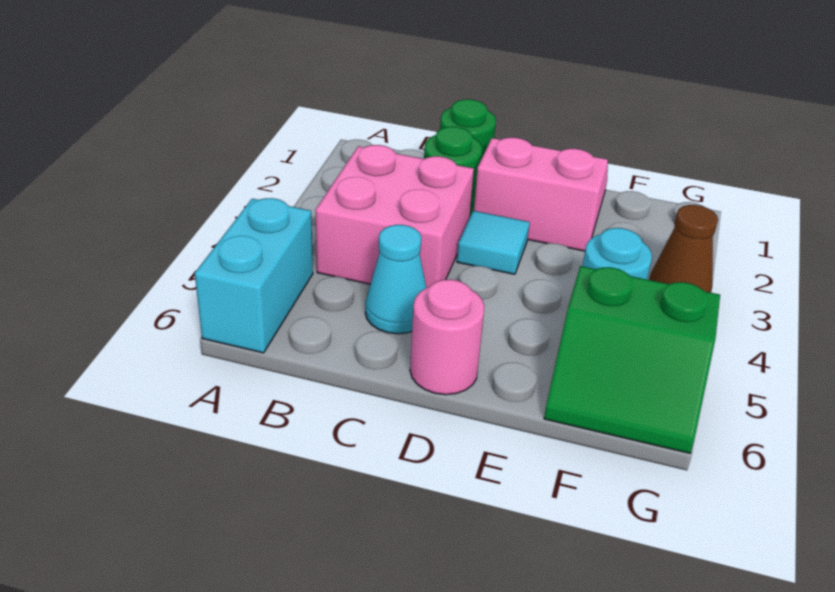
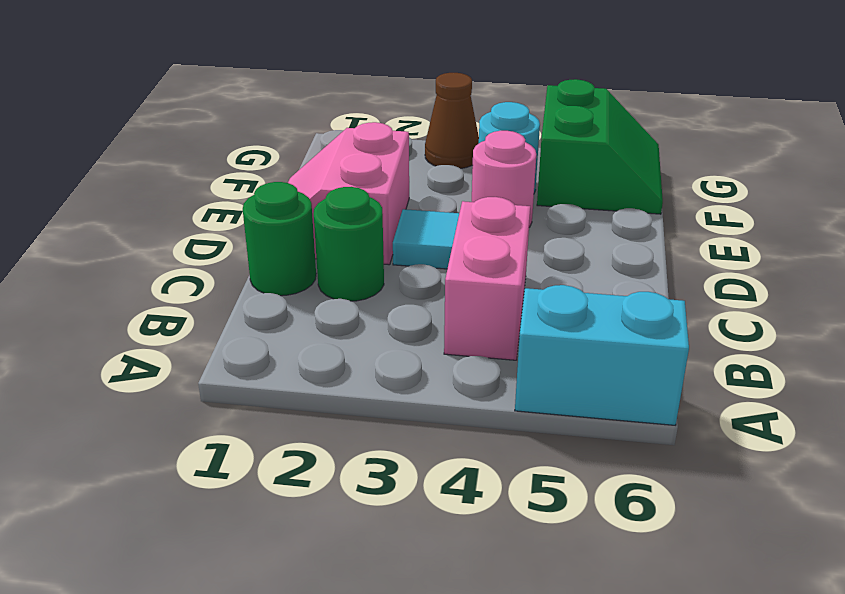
pink 2x2 brick [315,145,474,288] -> pink 1x2 brick [444,197,530,360]
cyan 1x1 cone [365,225,426,334] -> none
pink 1x1 round brick [410,279,485,395] -> pink 1x1 round brick moved to [472,131,536,227]

